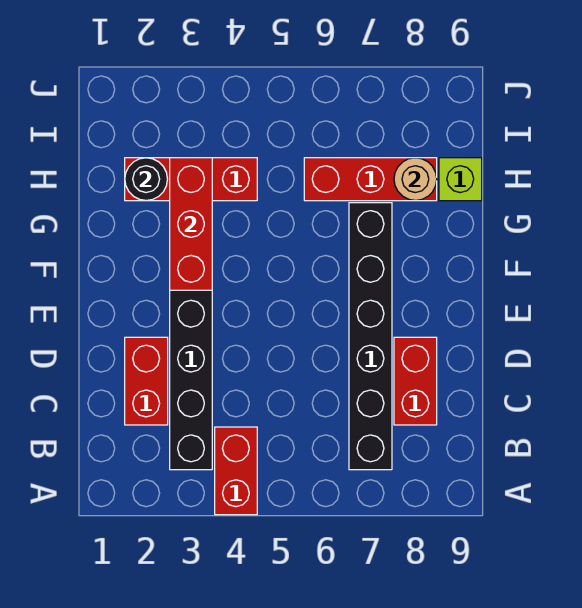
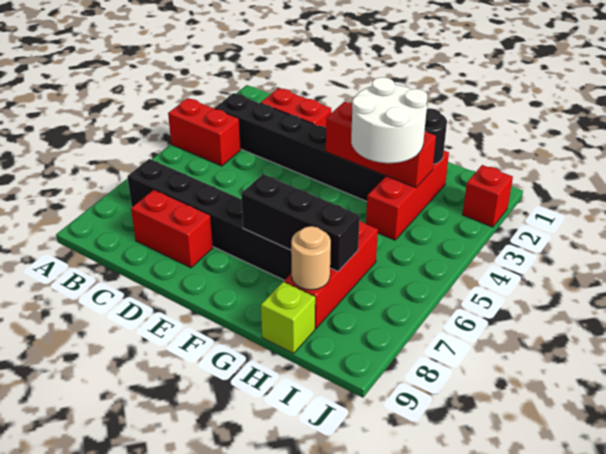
none -> black 1x3 brick [241,174,360,271]
none -> white 2x2 round brick [351,77,428,163]
none -> red 1x1 brick [462,165,513,227]

